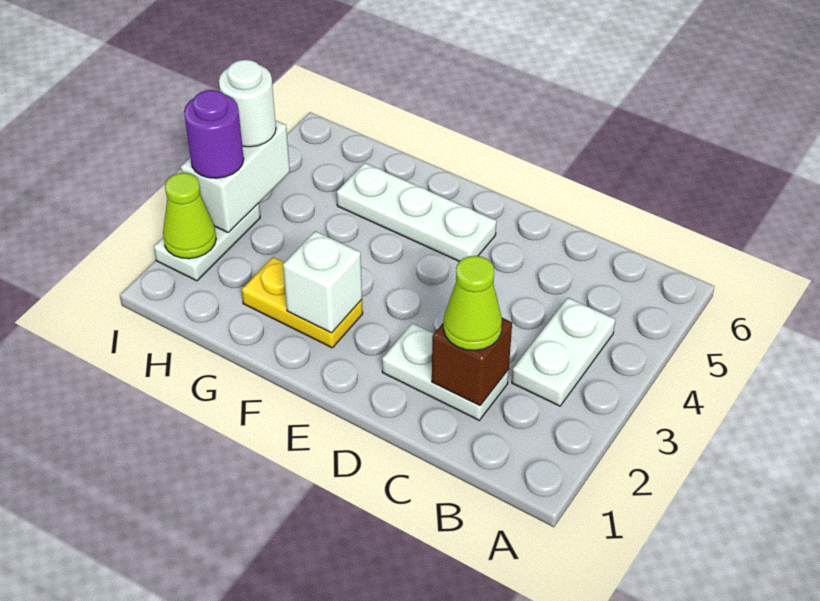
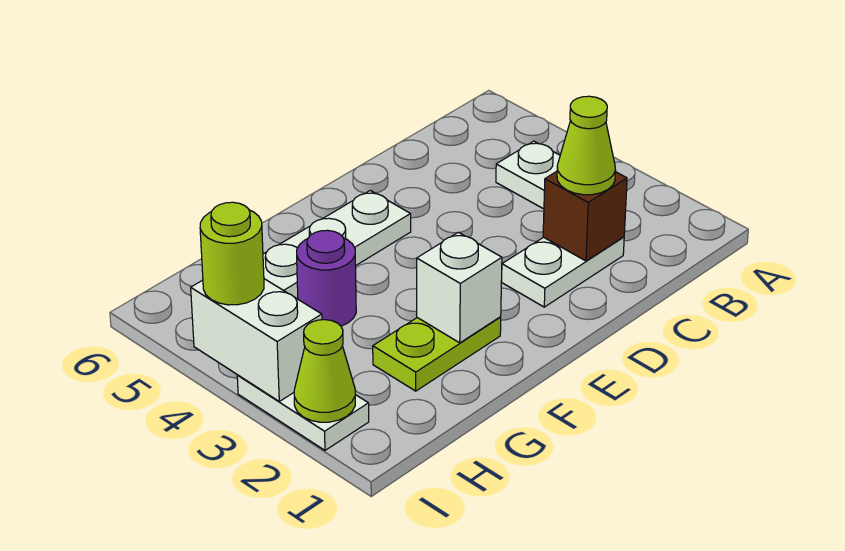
yellow 1x2 plate [241,257,363,348] -> lime 1x2 plate [373,317,501,391]
purple 1x1 round brick [184,90,244,178] -> purple 1x1 round brick moved to [297,230,356,326]
white 1x1 round brick [219,60,276,147] -> lime 1x1 round brick [200,202,264,305]

